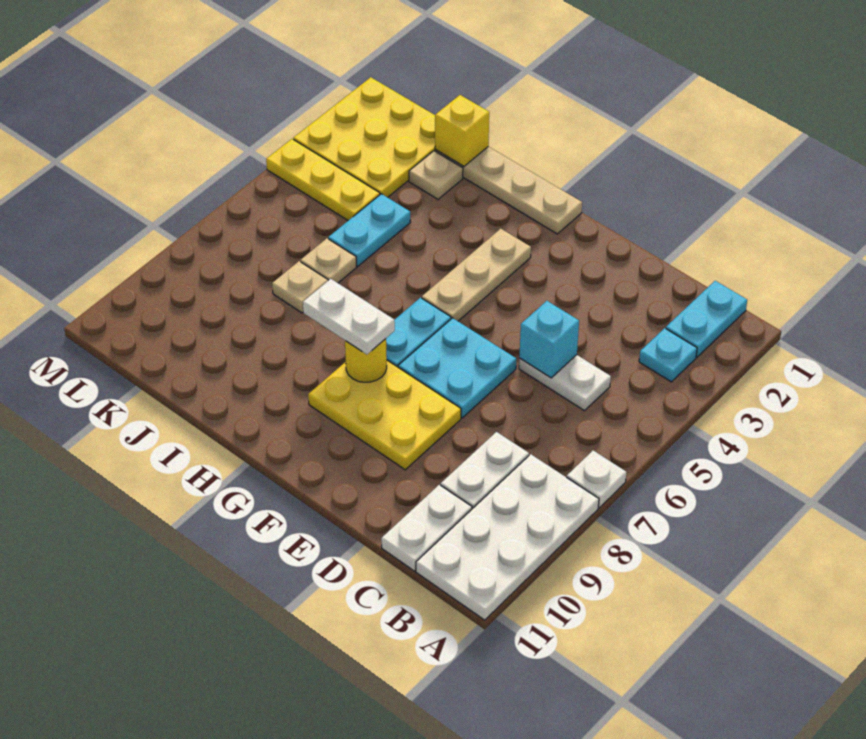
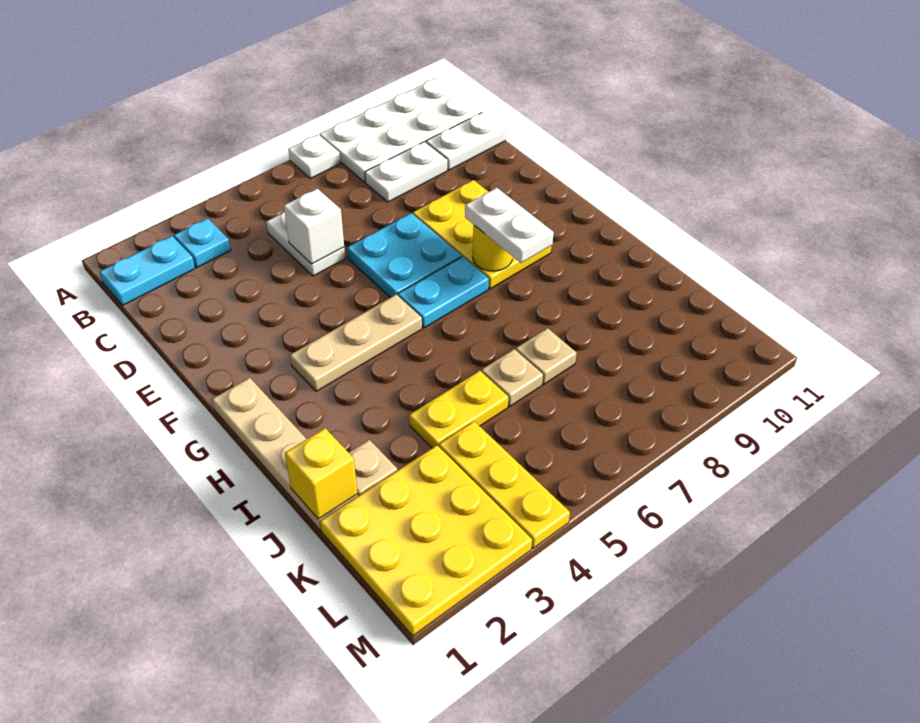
cyan 1x1 brick [519,301,579,378] -> white 1x1 brick [284,189,344,264]
cyan 1x2 plate [328,194,411,266] -> yellow 1x2 plate [409,371,508,448]

